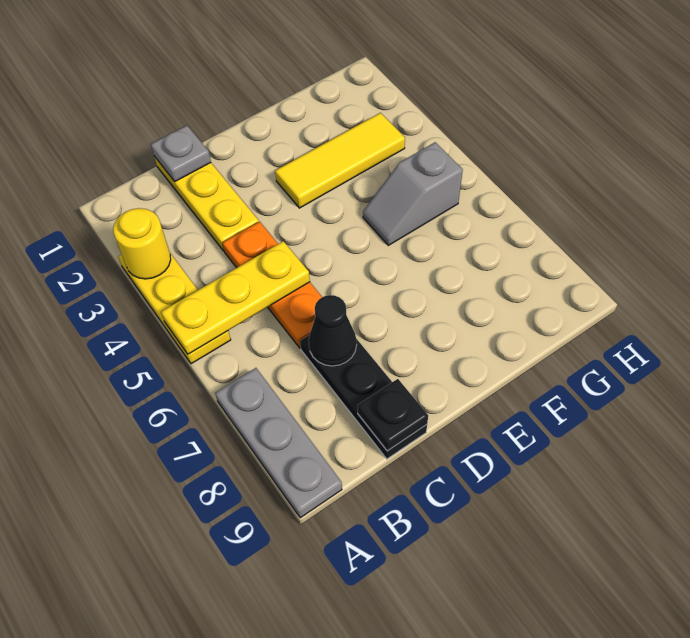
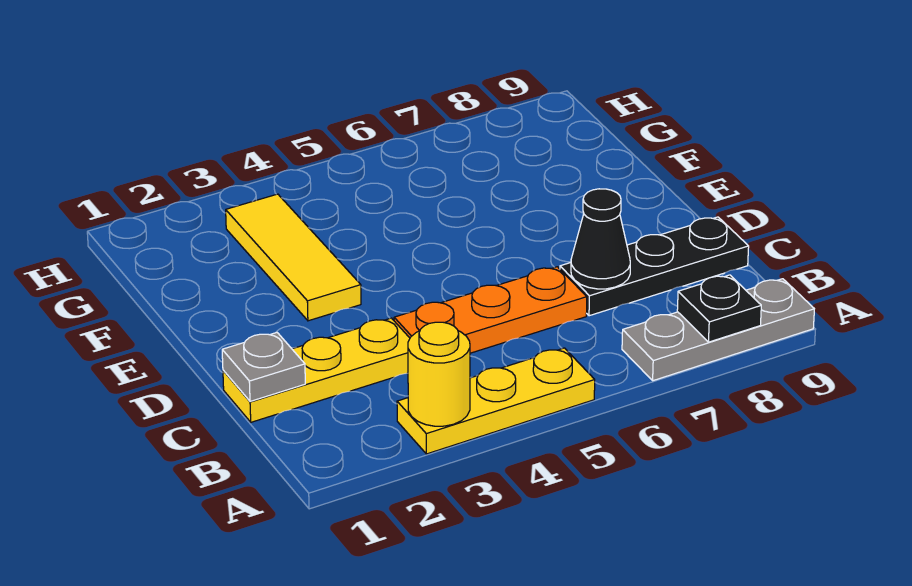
yellow 1x3 plate [161,241,310,354] -> none
black 1x1 plate [358,379,428,451] -> black 1x1 plate moved to [677,275,761,342]
grey 1x2 slope [363,142,463,245] -> none

